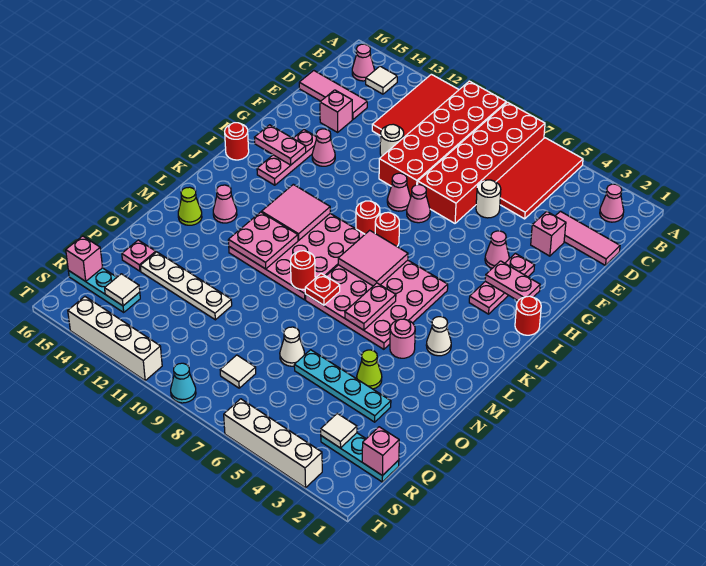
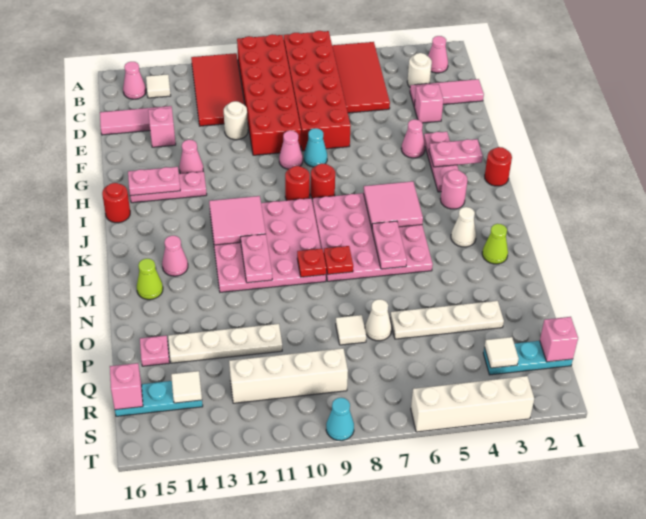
white 1x1 round brick [476,180,501,218] -> white 1x1 round brick moved to [407,53,432,87]
pink 1x1 cone [407,185,430,223] -> cyan 1x1 cone [304,128,327,167]
pink 1x3 plate [257,130,316,185] -> pink 1x3 plate turned to [130,172,207,203]
pink 2x2 tile [338,230,408,286] -> pink 2x2 tile moved to [364,181,423,228]
pink 2x2 plate [228,212,298,269] -> pink 1x2 plate [241,234,272,283]
pink 1x1 round brick [390,319,415,358] -> pink 1x1 round brick moved to [440,170,467,209]
red 1x1 round brick [290,251,315,290] -> red 1x1 plate [297,249,326,277]
lime 1x1 cone [357,350,382,389] -> lime 1x1 cone moved to [482,224,508,264]
cyan 1x4 plate [294,350,391,422] -> white 1x4 plate [390,301,504,339]
white 1x1 tile [220,355,256,388] -> white 1x1 tile moved to [336,315,366,345]
white 1x4 brick [68,297,162,380] -> white 1x4 brick moved to [229,348,348,403]

